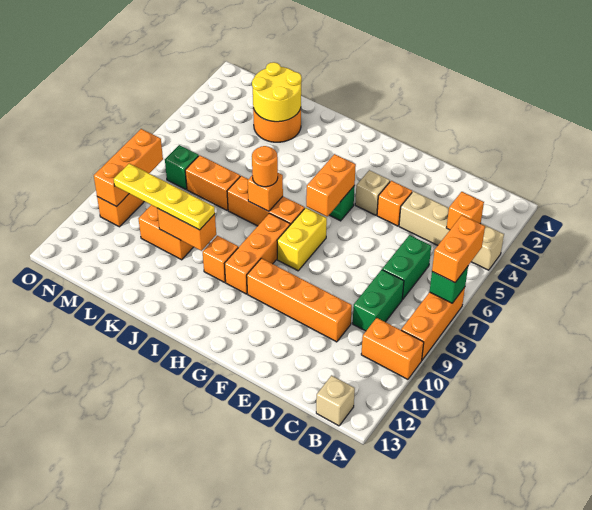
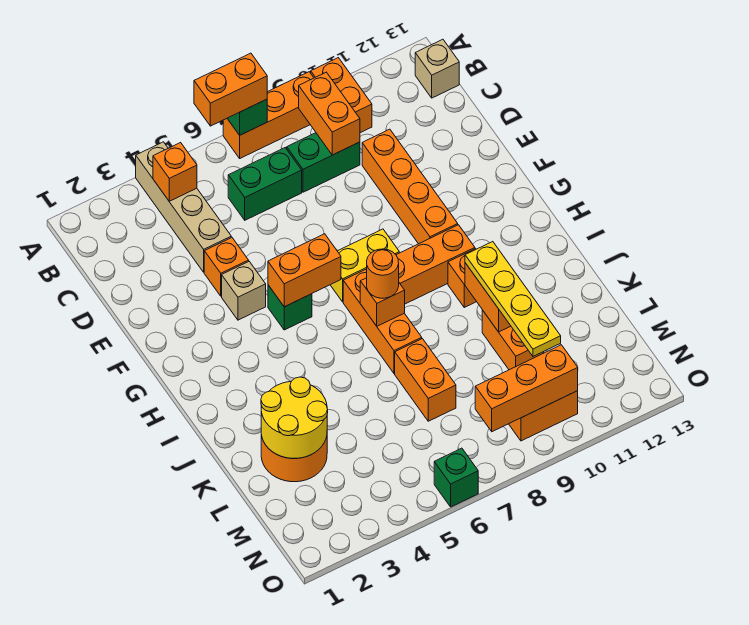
none -> orange 1x2 brick [299,72,360,155]
green 1x1 brick [165,145,199,189] -> green 1x1 brick moved to [434,448,478,507]

